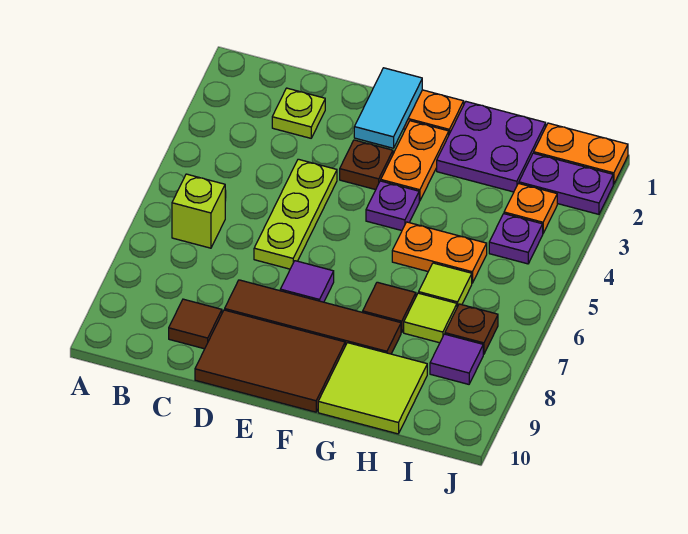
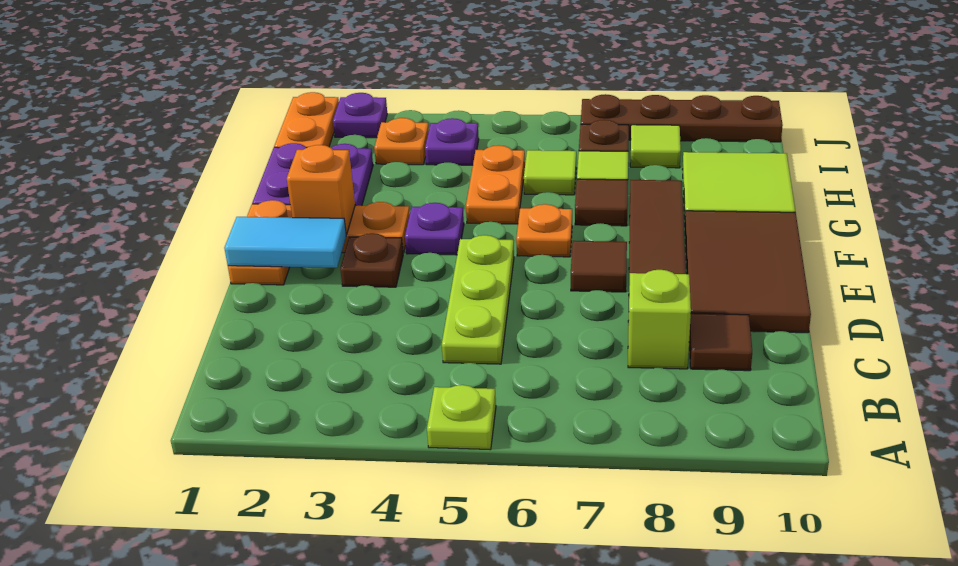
lime 1x1 brick [172,174,225,248] -> lime 1x1 brick moved to [628,270,691,369]
lime 1x1 plate [272,88,325,138] -> lime 1x1 plate moved to [427,385,496,450]
lime 1x3 plate [254,159,337,269] -> lime 1x3 plate turned to [442,235,514,364]
purple 1x1 tile [280,261,334,302] -> brown 1x1 tile [571,241,627,292]
none -> orange 1x1 brick [287,145,355,235]
none -> orange 1x1 plate [516,204,572,257]
purple 1x2 plate [519,153,613,214] -> purple 1x1 plate [333,93,387,138]
purple 1x1 tile [430,334,483,384] -> lime 1x1 tile [630,125,681,168]
none -> brown 1x4 plate [581,94,783,142]

